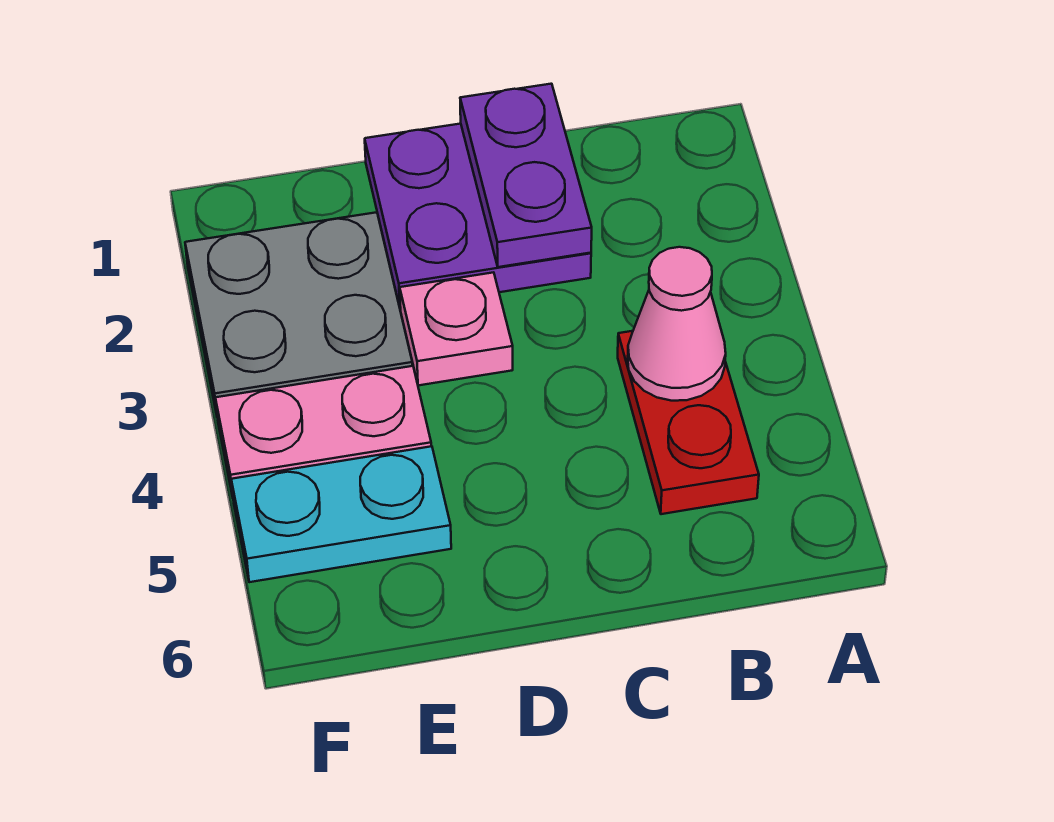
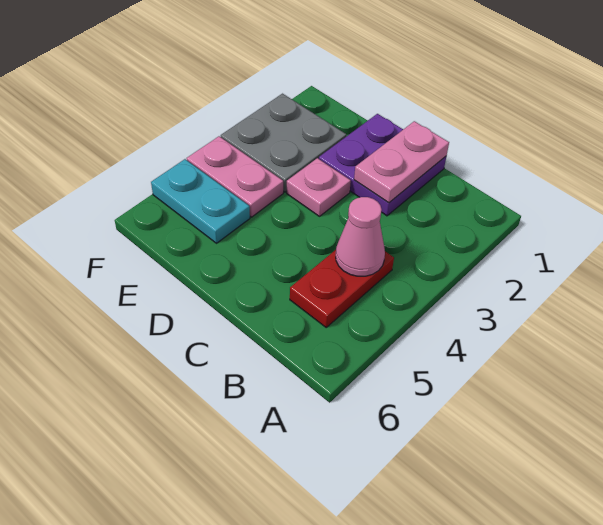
purple 1x2 plate [460,84,592,267] -> pink 1x2 plate [354,121,449,203]

